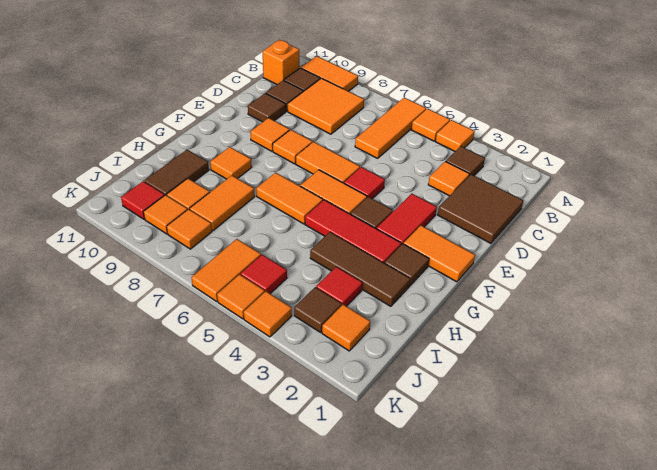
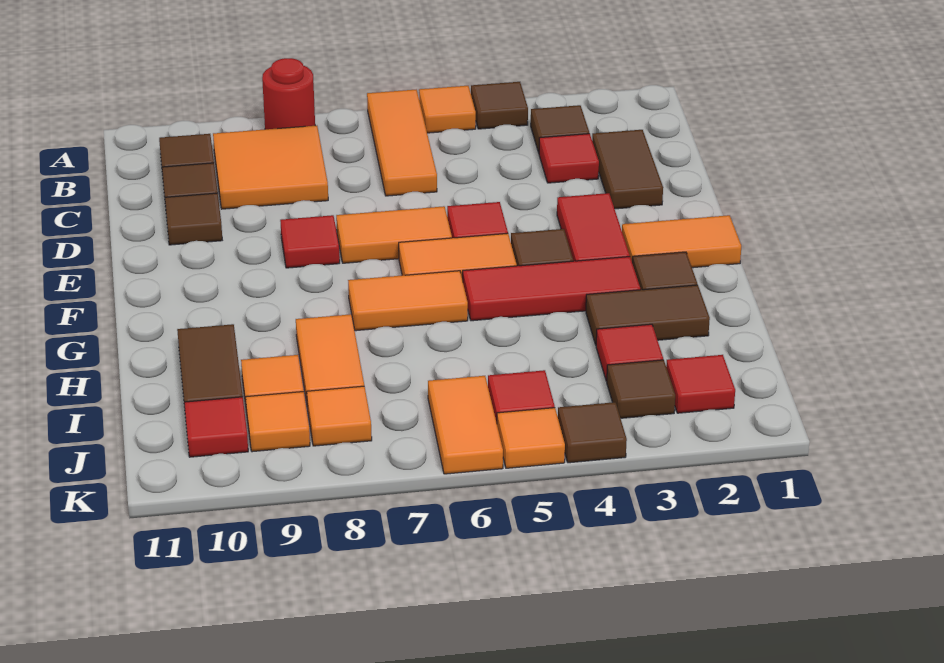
orange 1x1 tile [435,120,475,151] -> brown 1x1 tile [471,82,528,129]
none -> red 1x1 round brick [262,58,315,129]
orange 1x2 tile [301,56,358,91] -> none
orange 1x1 brick [263,40,299,84] -> none
brown 2x2 tile [438,174,523,243] -> brown 1x2 tile [592,130,663,209]
orange 1x1 tile [428,161,470,196] -> red 1x1 tile [539,134,599,183]
orange 1x1 tile [273,130,312,164] -> red 1x1 tile [280,215,340,268]
orange 1x1 tile [250,118,290,151] -> none
orange 1x1 tile [210,147,252,179] -> none
brown 1x3 tile [310,232,410,306] -> brown 1x2 tile [586,285,710,345]
orange 1x1 tile [322,304,370,351] -> red 1x1 tile [666,355,735,413]
orange 1x1 tile [244,291,292,337] -> brown 1x1 tile [558,402,627,463]

